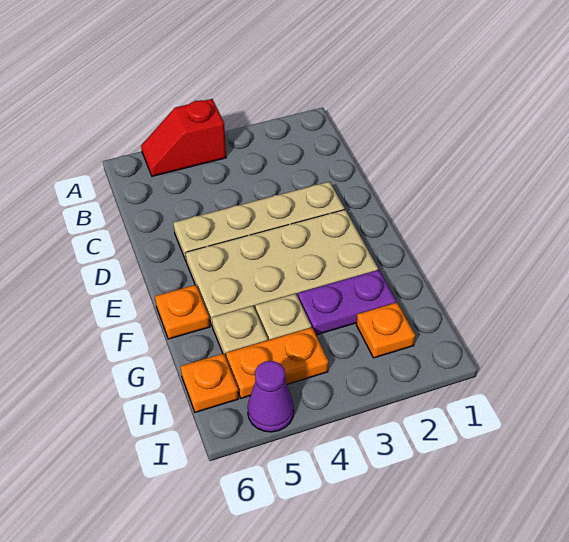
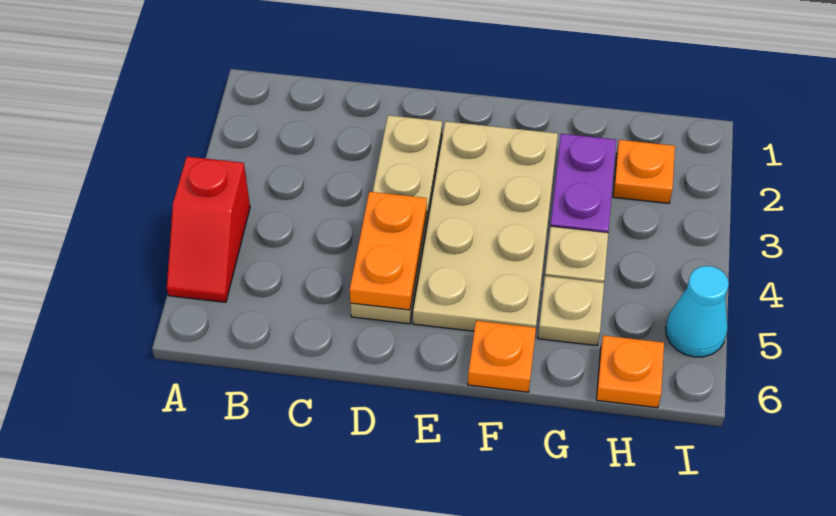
orange 1x2 plate [226,327,329,398] -> orange 1x2 plate moved to [350,192,427,310]
purple 1x1 cone [247,361,294,432] -> cyan 1x1 cone [666,266,729,357]

